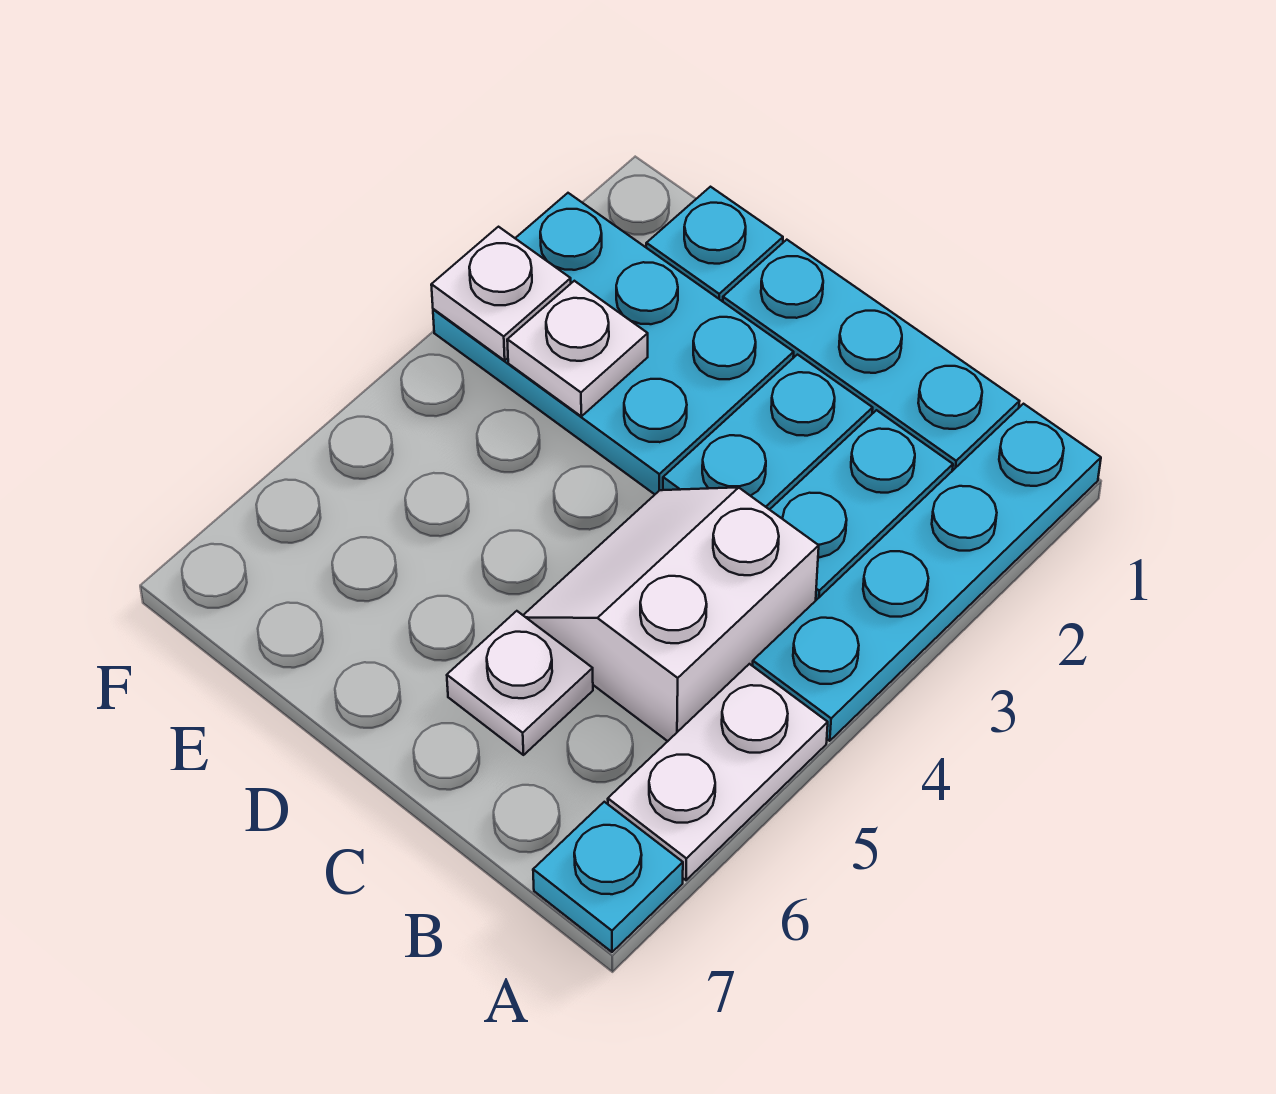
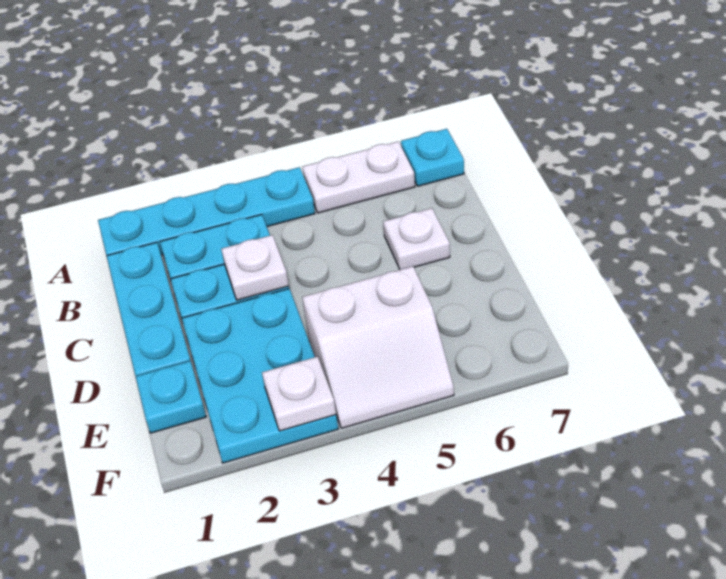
white 2x2 slope [523,487,819,741] -> white 2x2 slope moved to [302,266,454,428]
white 1x1 plate [507,281,648,416] -> white 1x1 plate moved to [221,235,289,300]

